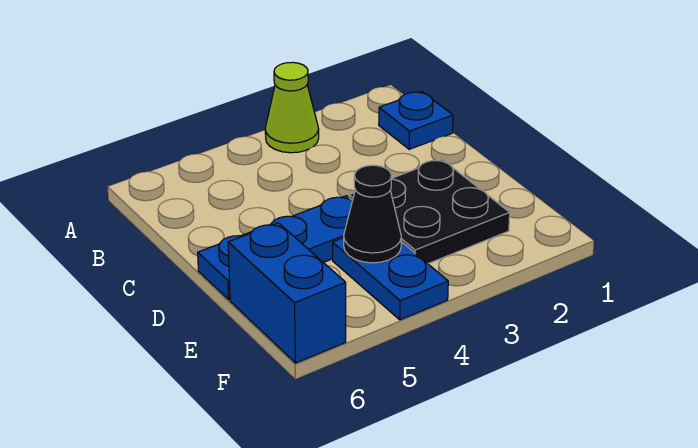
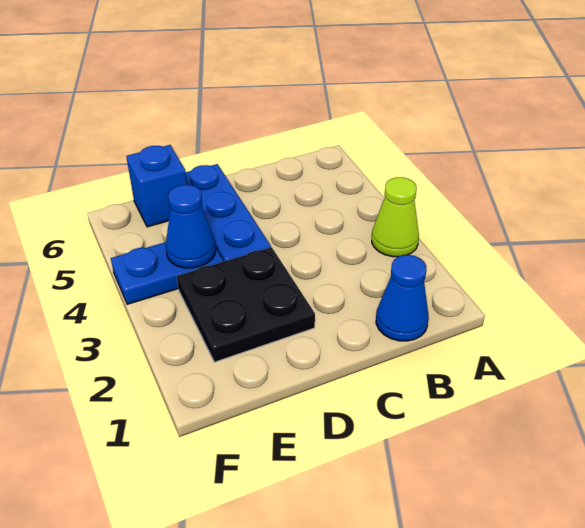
blue 1x1 plate [379,92,453,149] -> blue 1x1 cone [376,255,429,341]
black 1x1 cone [344,165,401,263] -> blue 1x1 cone [166,185,216,268]
blue 1x2 brick [228,223,346,363] -> blue 1x1 brick [126,145,187,227]

